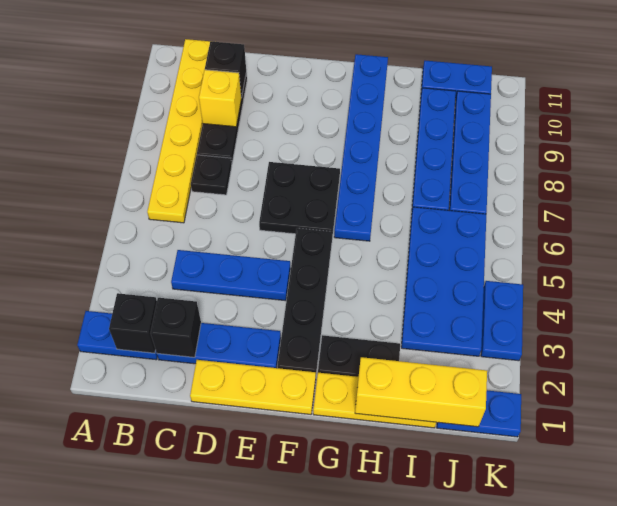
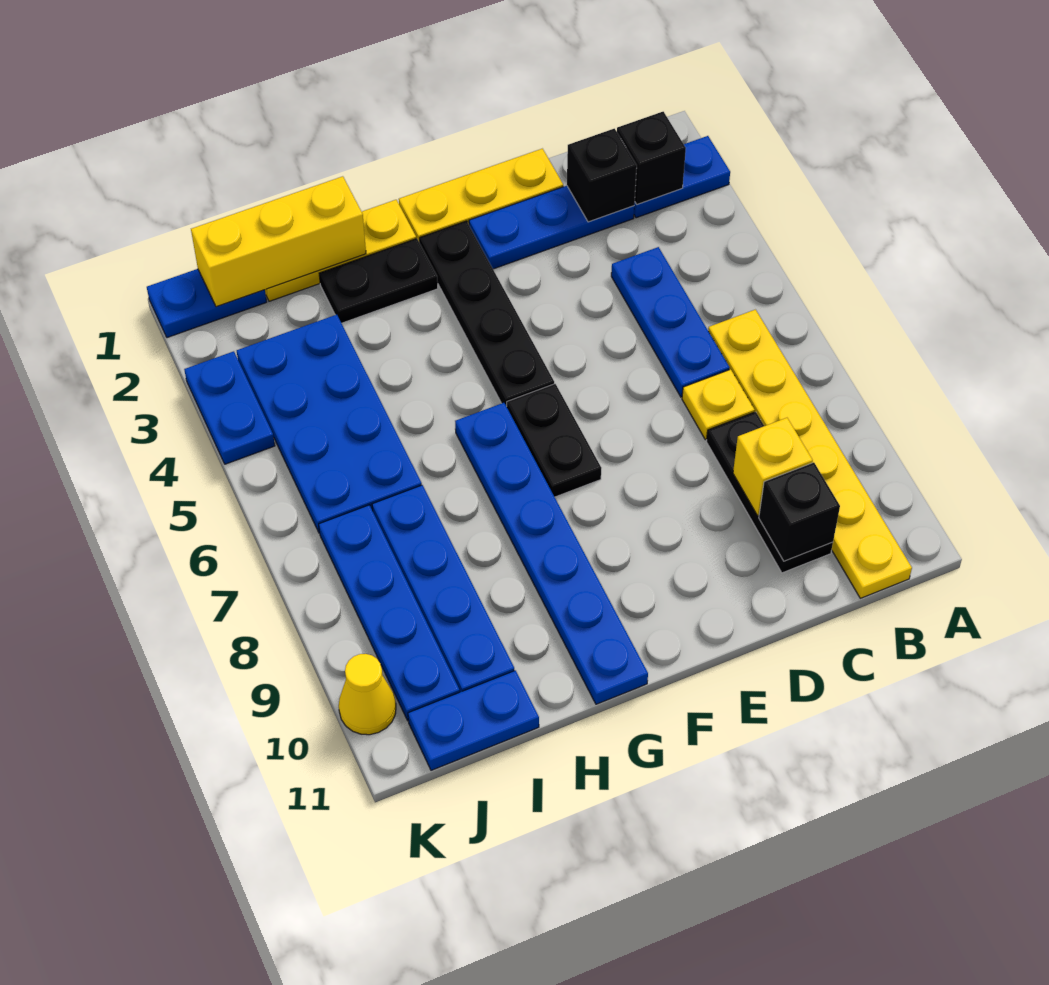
blue 1x3 plate [171,250,290,301] -> blue 1x3 plate turned to [611,247,730,397]
black 1x1 plate [191,155,232,195] -> yellow 1x1 plate [682,369,755,440]
black 2x2 plate [259,162,340,236] -> black 1x2 plate [507,384,601,497]
none -> yellow 1x1 cone [339,654,396,735]

